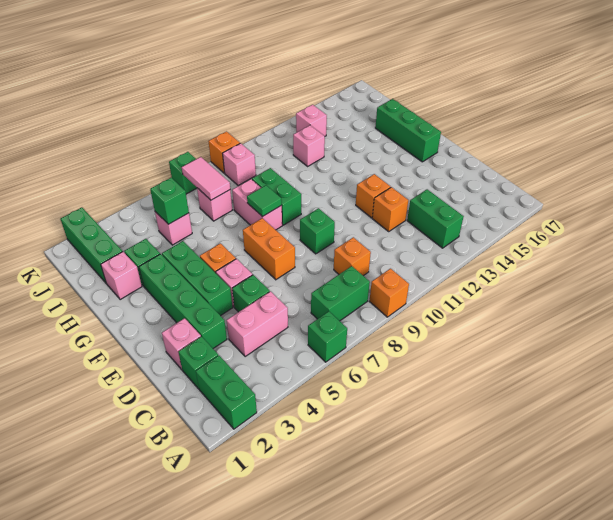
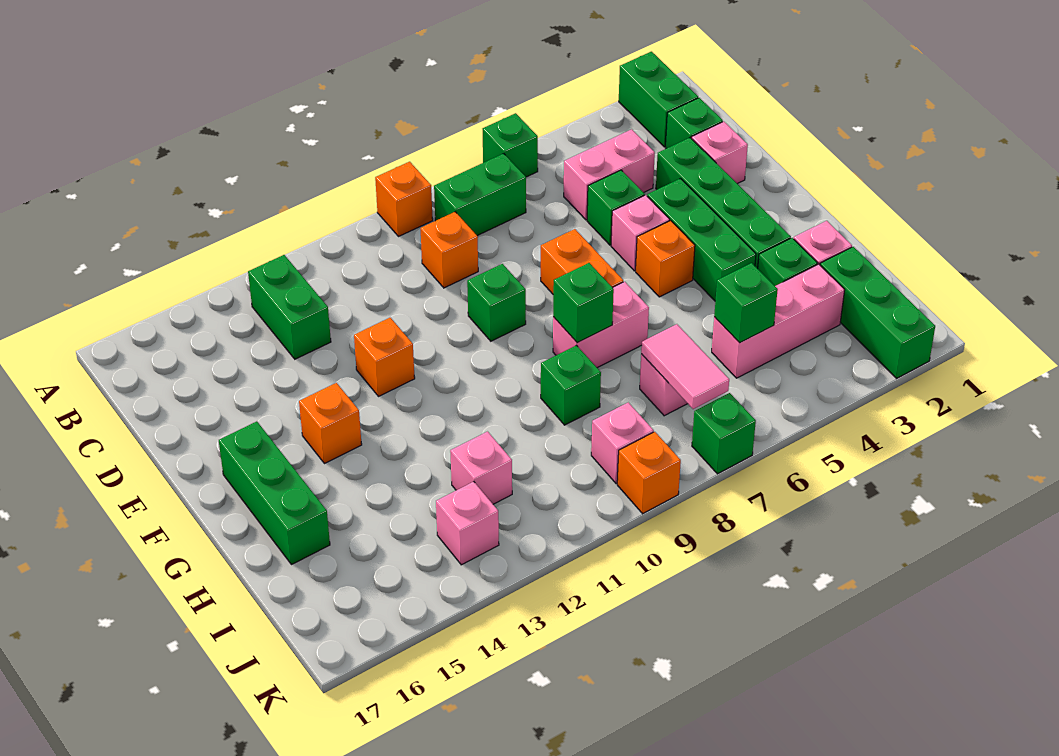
orange 1x1 brick [372,187,408,231] -> orange 1x1 brick moved to [299,383,362,464]
pink 1x2 brick [232,179,282,230] -> pink 1x2 brick turned to [553,282,649,368]
green 1x1 tile [247,185,282,217] -> green 1x1 brick [553,263,614,343]
green 1x2 brick [252,168,301,225] -> green 1x1 brick [541,345,601,425]
pink 1x1 brick [155,212,192,245] -> pink 1x3 brick [712,264,845,378]

